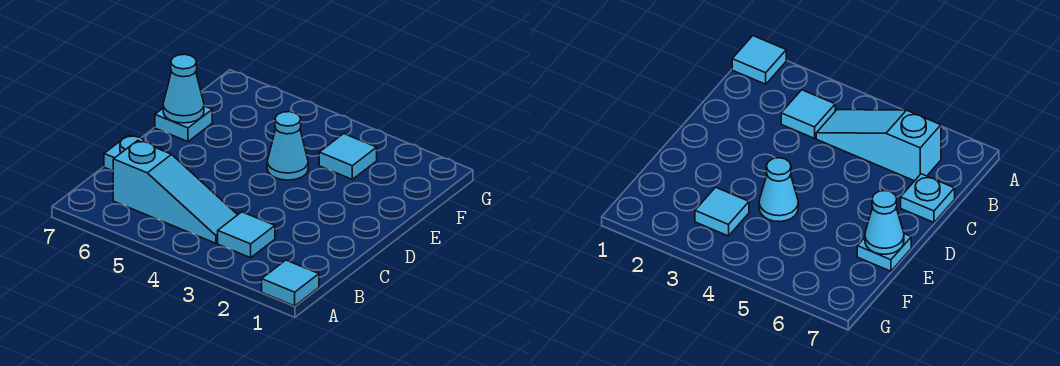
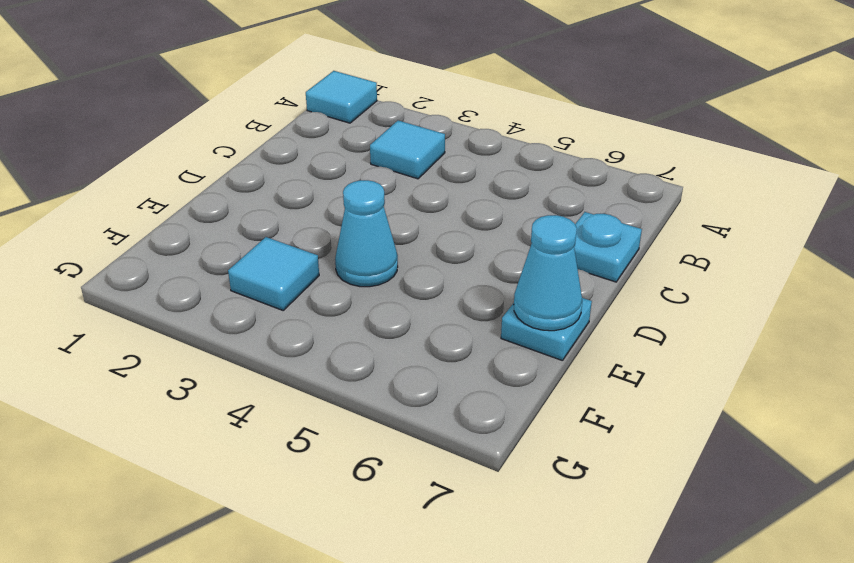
cyan 1x3 slope [113,140,237,243] -> none

